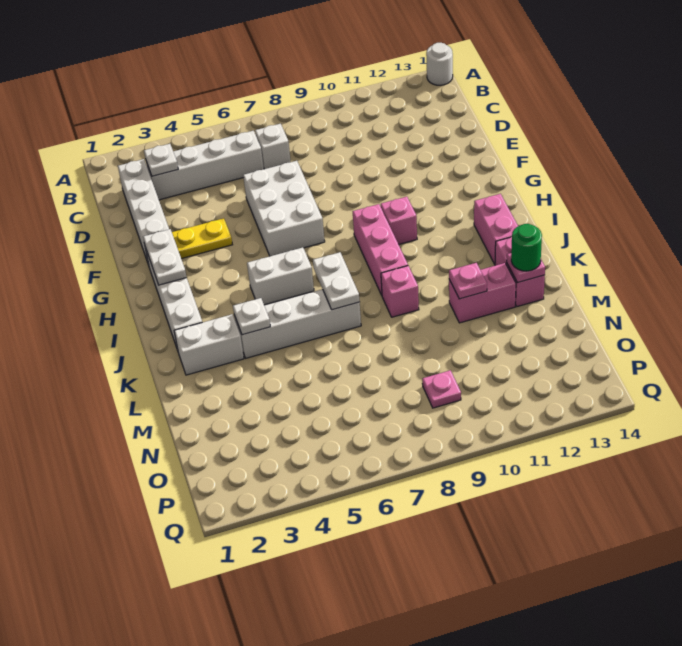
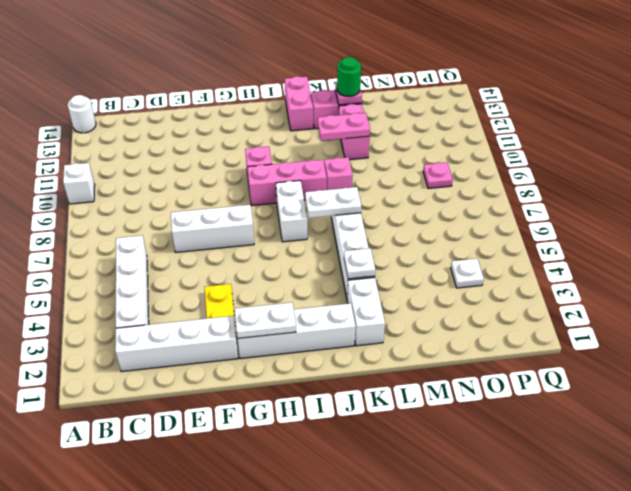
white 1x1 plate [144,144,178,176] -> white 1x1 plate moved to [451,259,484,288]
white 1x1 brick [255,124,291,169] -> white 1x1 brick moved to [63,163,95,204]
white 2x3 brick [243,161,325,256] -> white 1x3 brick [171,205,254,252]
white 1x2 brick [247,248,314,305] -> white 1x2 brick moved to [276,180,307,242]
pink 1x2 brick [474,194,518,264] -> pink 1x2 brick turned to [285,76,313,131]
pink 1x1 plate [449,263,487,299] -> pink 1x2 plate [318,113,370,141]

